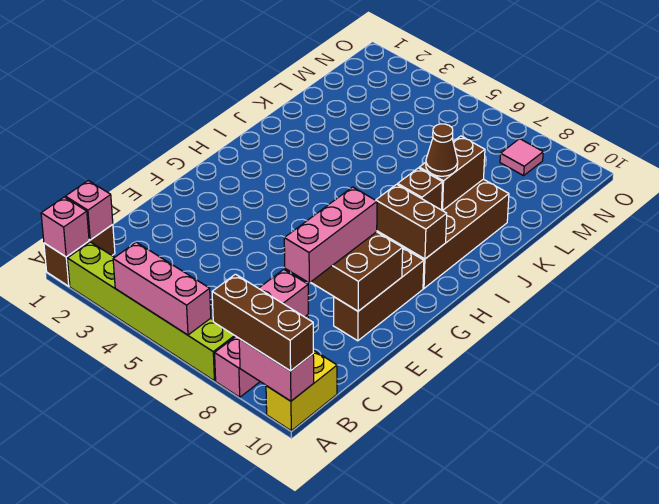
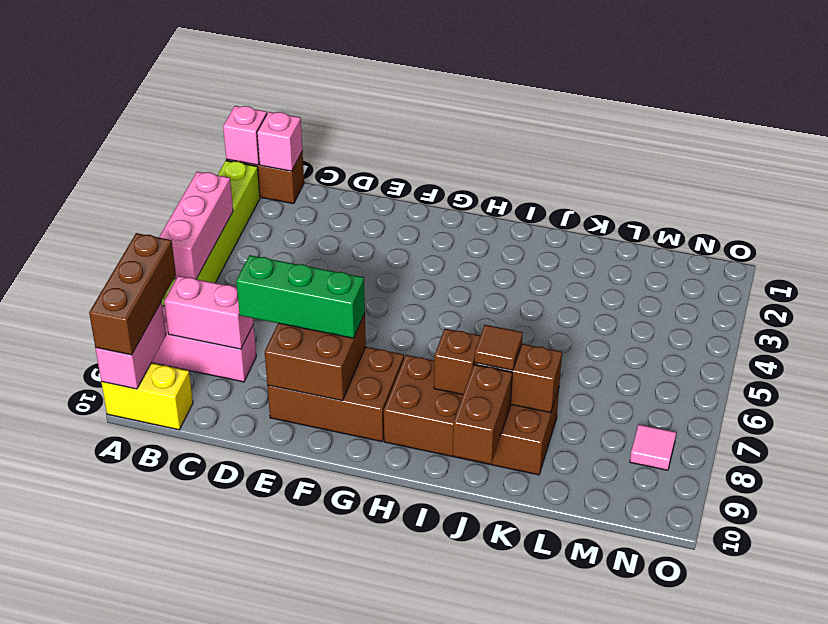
pink 1x3 brick [284,187,377,283] -> green 1x3 brick [236,255,365,338]
brown 1x3 brick [334,248,424,341] -> brown 2x3 brick [267,347,404,442]
brown 1x2 brick [376,184,447,259] -> brown 1x2 brick moved to [452,365,512,464]
brown 1x1 cone [426,124,458,176] -> brown 1x1 tile [474,325,523,370]

